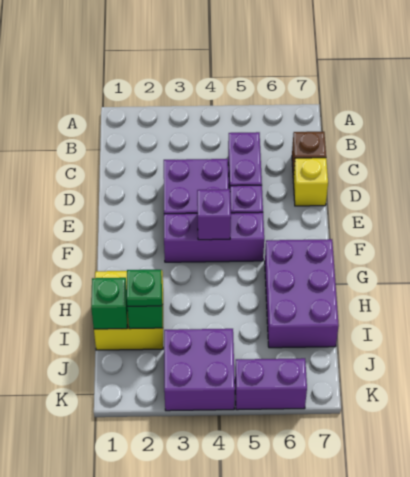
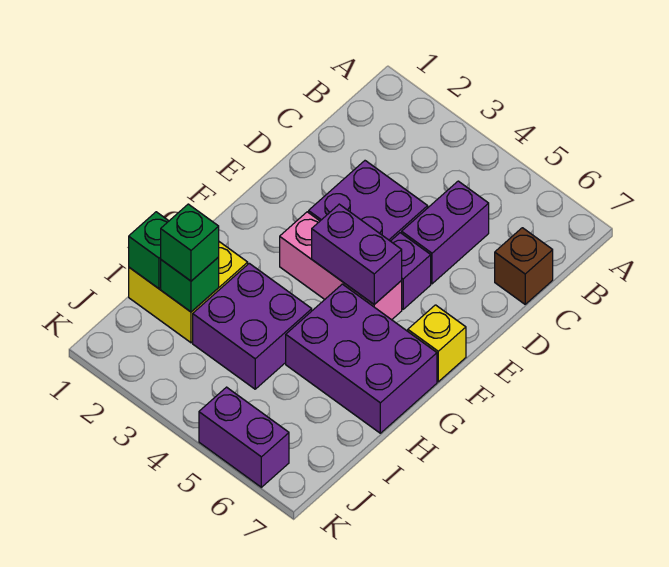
yellow 1x1 brick [293,158,328,206] -> yellow 1x1 brick moved to [408,305,466,382]
purple 1x3 brick [164,212,264,262] -> pink 1x3 brick [280,212,402,320]
purple 1x1 brick [197,189,231,240] -> purple 1x2 brick [312,204,402,304]
purple 2x3 brick [265,239,339,348] -> purple 2x3 brick turned to [286,284,437,433]
green 1x1 plate [127,270,162,306] -> green 1x1 brick [161,204,219,281]
purple 2x2 brick [164,329,235,411] -> purple 2x2 brick moved to [193,263,312,389]

